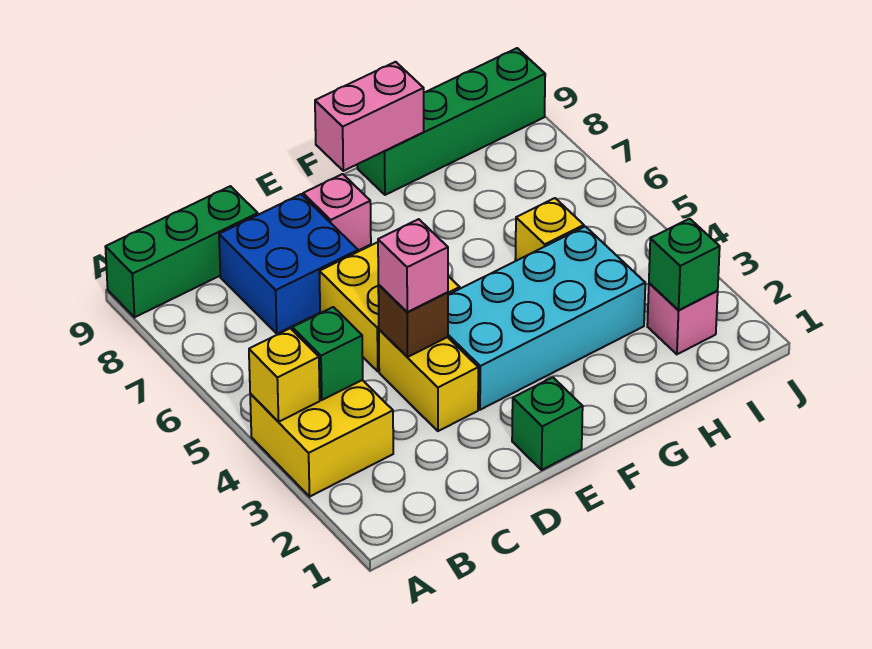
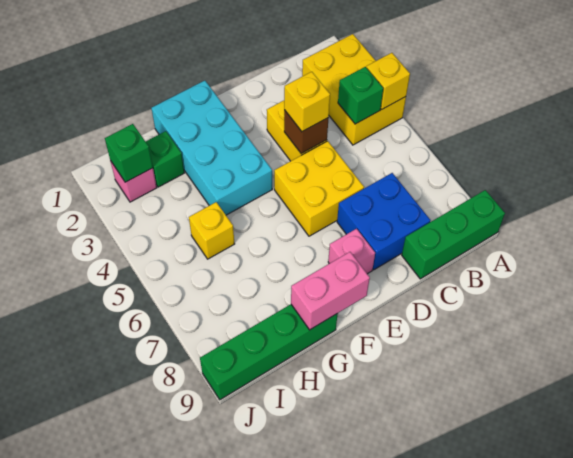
yellow 2x2 brick [250,380,393,497] -> yellow 2x3 brick [302,34,406,145]
pink 1x1 brick [378,219,448,312] -> yellow 1x1 brick [284,72,330,132]
green 1x1 brick [512,377,583,470] -> green 1x1 brick moved to [146,131,184,187]
cyan 2x4 brick [448,226,645,410] -> cyan 2x4 brick turned to [151,81,272,215]

